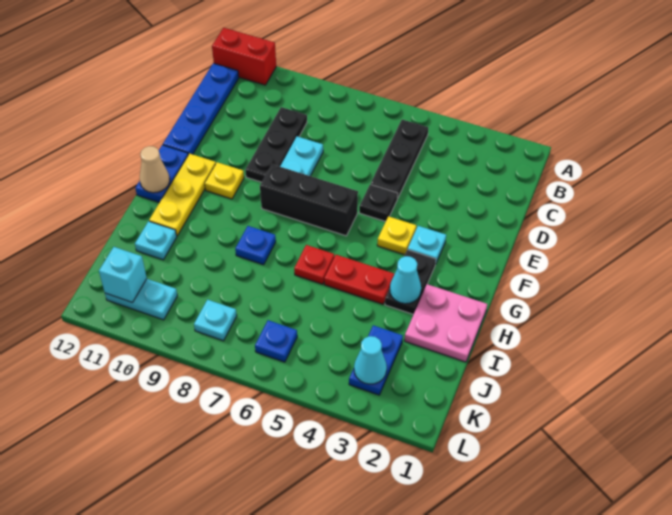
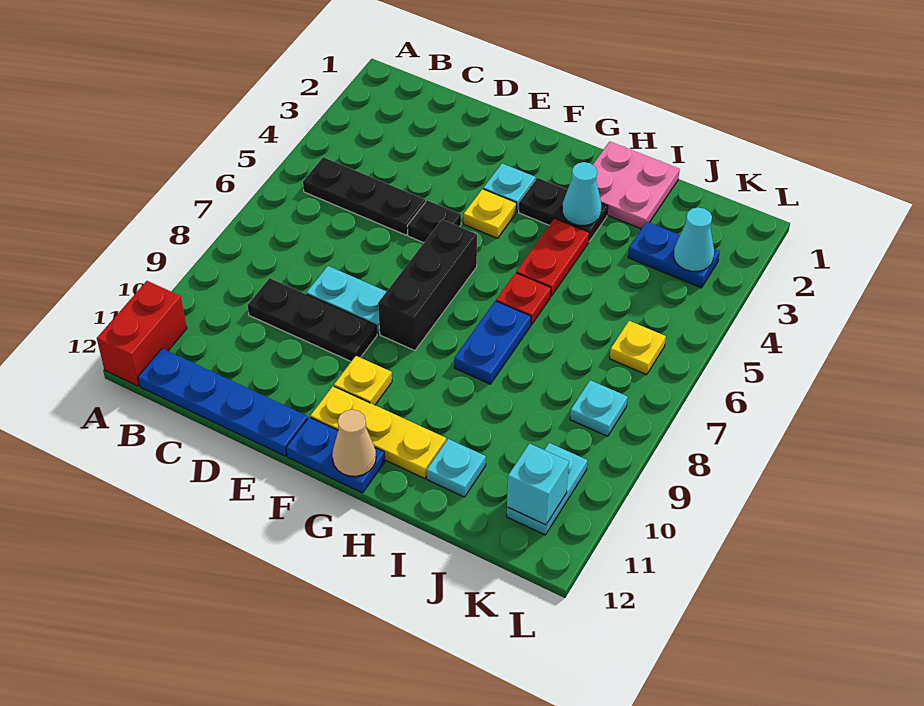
blue 1x1 plate [235,226,276,265] -> blue 1x2 plate [454,301,531,384]
blue 1x1 plate [255,320,297,362] -> yellow 1x1 plate [610,321,666,375]

